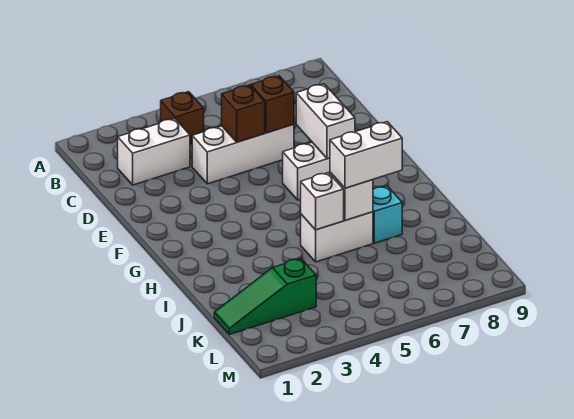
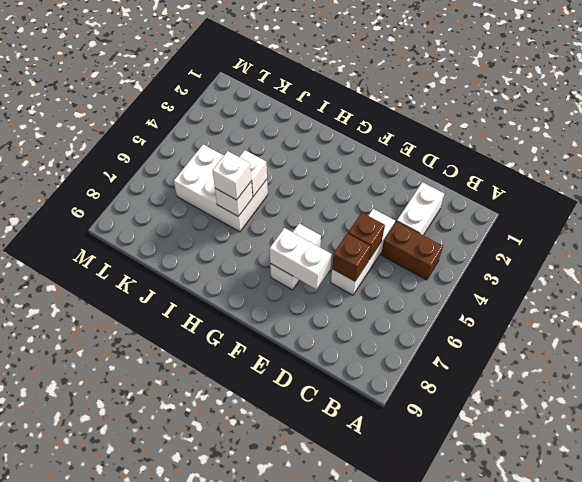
brown 1x1 brick [161,92,204,144] -> brown 1x2 brick [381,221,443,280]
white 1x2 brick [301,212,373,262] -> white 2x3 brick [174,145,268,232]
white 1x2 brick [330,122,402,188] -> white 1x1 brick [212,151,251,200]
cyan 1x1 brick [373,186,402,243] -> none
green 1x3 slope [214,259,316,335] -> none

